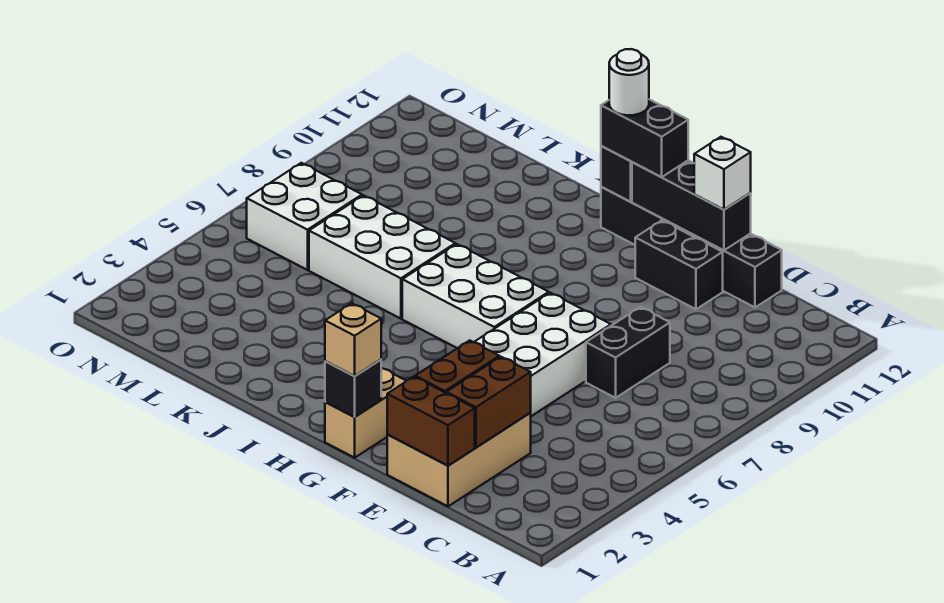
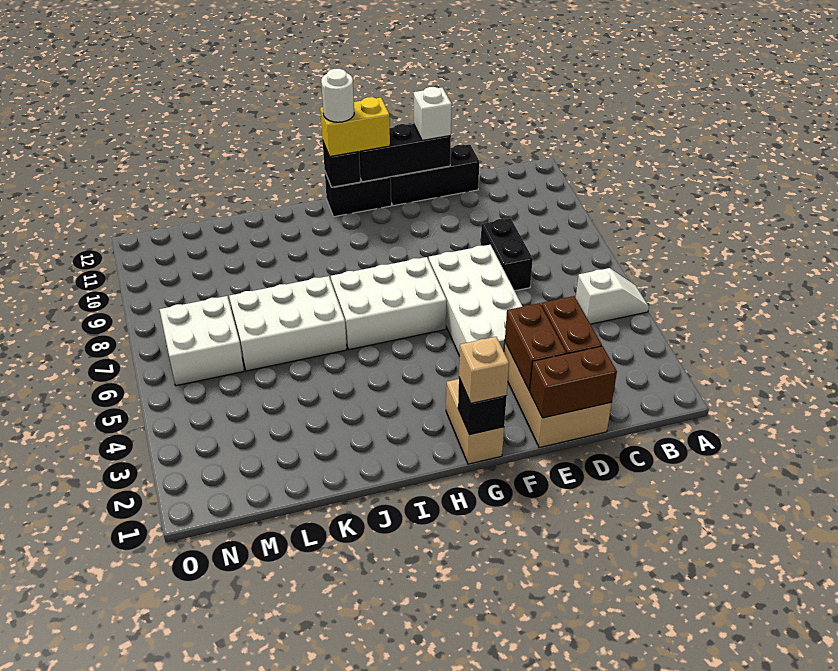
none -> white 1x2 slope [576,268,649,324]
black 1x2 brick [635,220,723,309] -> none
black 1x2 brick [601,99,688,177] -> yellow 1x2 brick [320,97,390,157]

